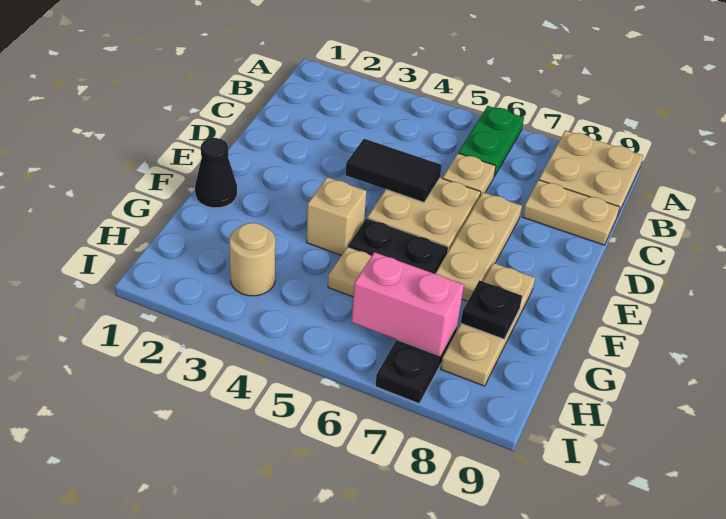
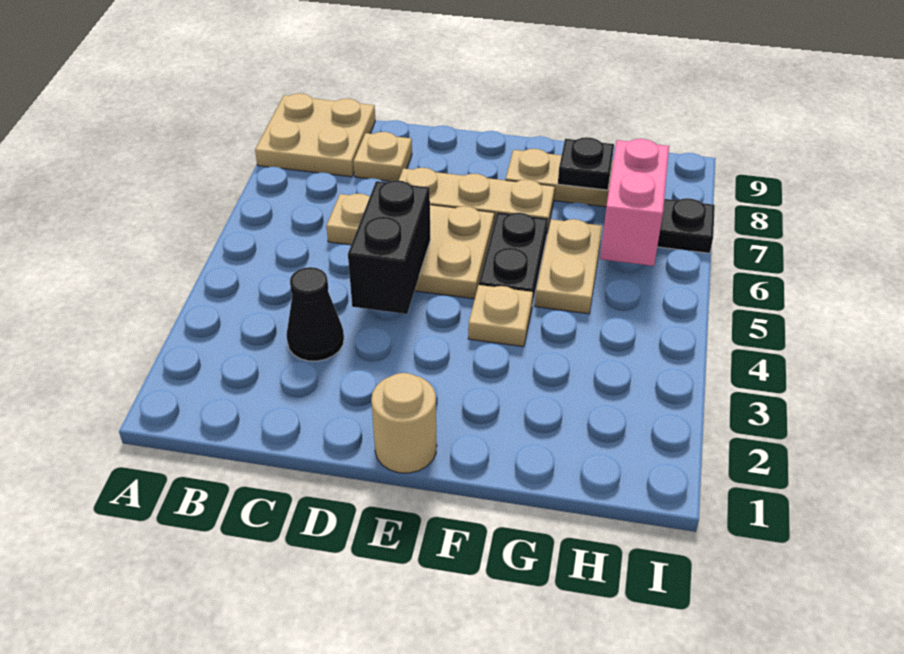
green 1x2 plate [459,106,524,177] -> none
tan 1x2 plate [523,180,620,245] -> tan 1x1 plate [353,132,412,181]
black 1x2 tile [346,139,442,202] -> black 1x2 brick [348,180,431,314]
black 1x1 cone [195,138,237,208] -> black 1x1 cone moved to [286,267,344,361]
tan 1x1 brick [307,177,366,255] -> tan 1x1 plate [468,285,533,347]
tan 1x1 round brick [229,223,275,296] -> tan 1x1 round brick moved to [371,373,437,473]

